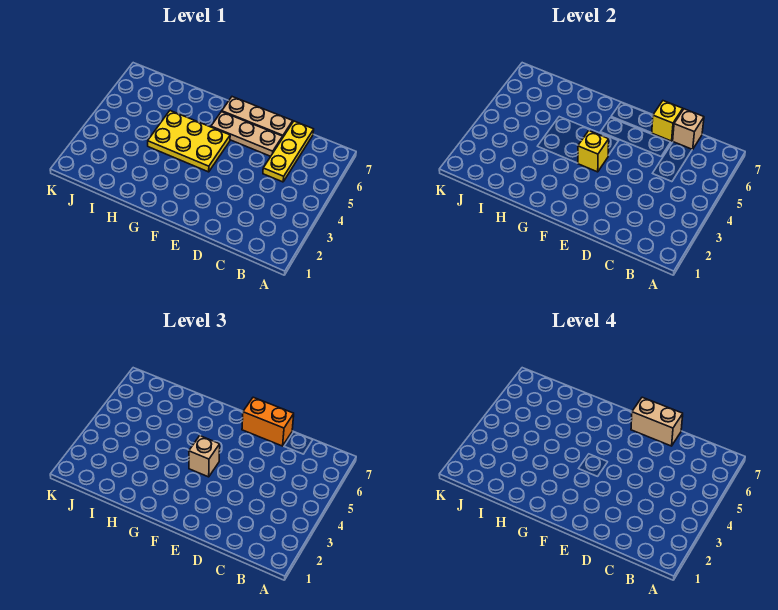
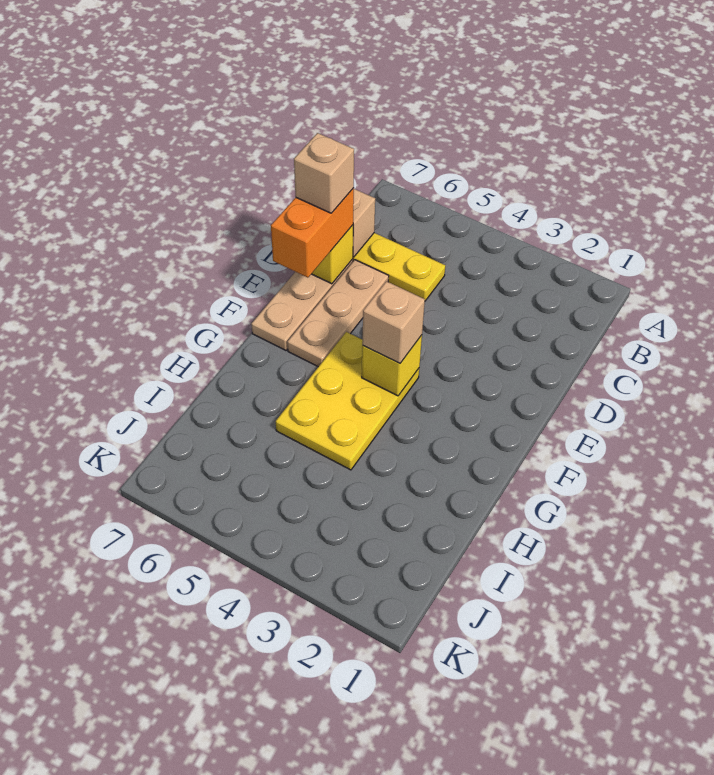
tan 1x2 brick [631,397,683,446] -> tan 1x1 brick [294,133,354,213]

